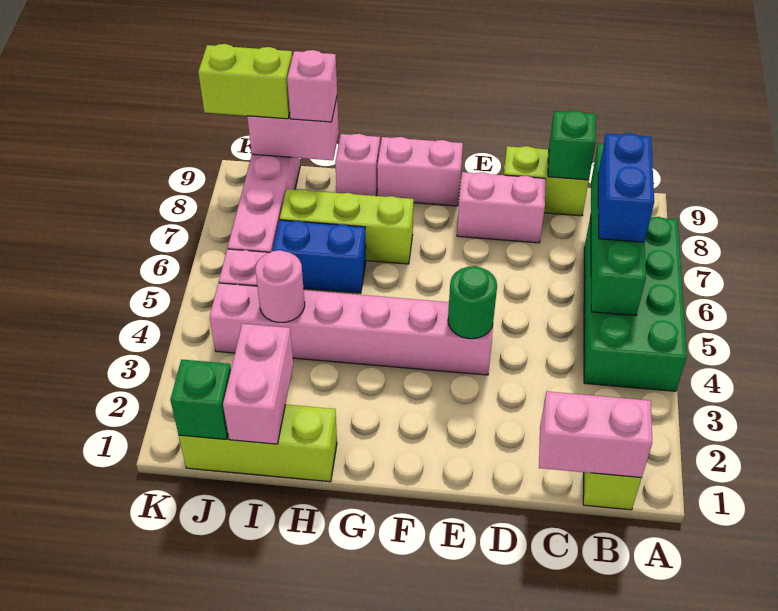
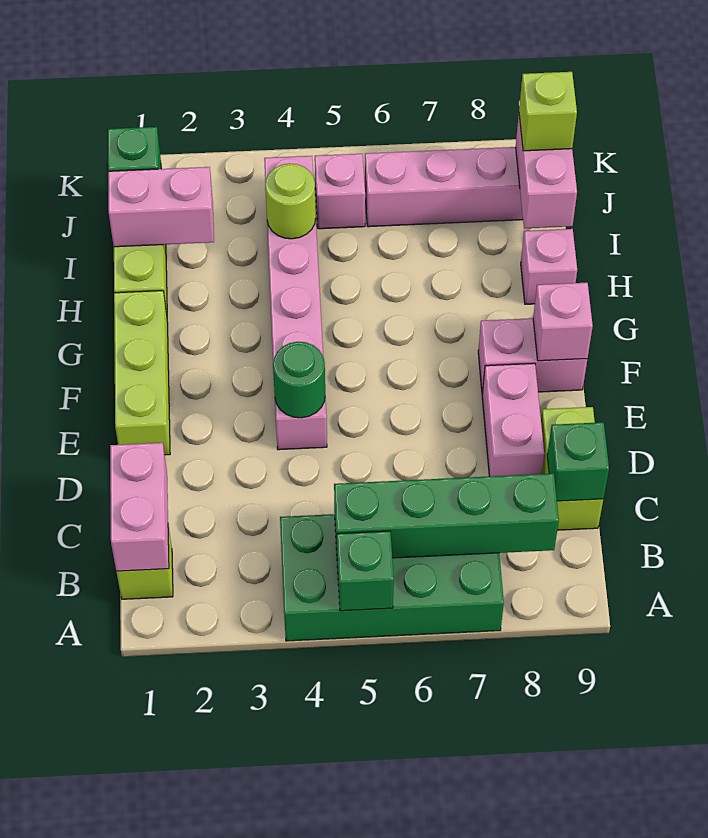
none -> green 1x1 brick [337,531,394,611]
blue 1x2 brick [598,133,654,242] -> none
pink 1x2 brick [377,137,463,206] -> pink 1x2 brick turned to [478,318,587,394]
lime 1x3 brick [280,189,414,264] -> lime 1x3 brick moved to [114,291,170,455]
blue 1x2 brick [272,220,366,293] -> none
pink 1x1 round brick [256,250,305,322] -> lime 1x1 round brick [265,164,316,239]
pink 1x1 brick [287,50,337,122] -> pink 1x1 brick moved to [533,283,593,361]
lime 1x2 brick [198,44,292,119] -> lime 1x1 brick [519,72,577,151]

